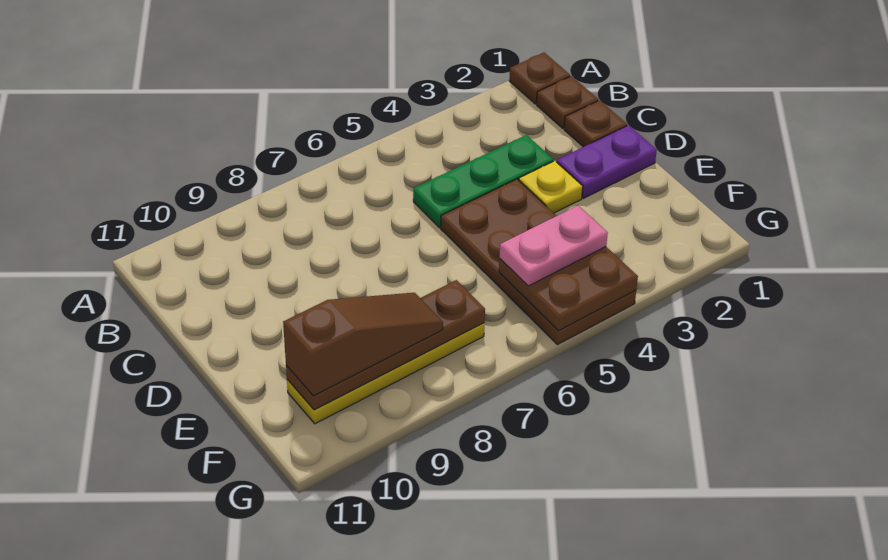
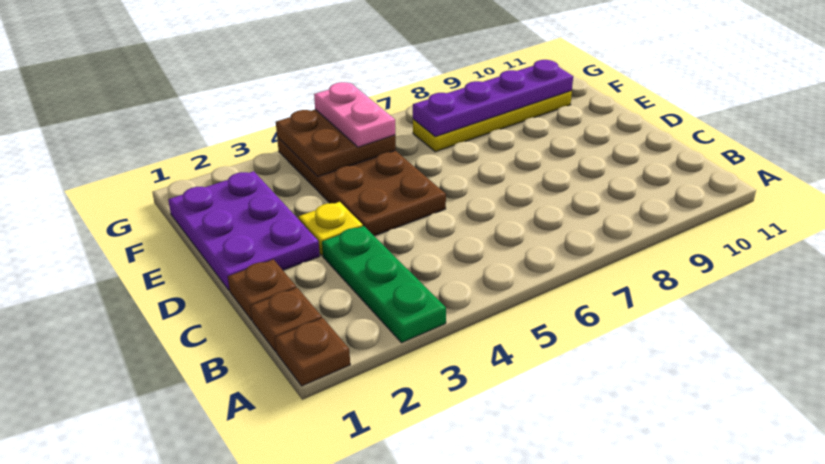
green 1x3 plate [413,135,553,228] -> green 1x3 plate turned to [322,226,446,343]
purple 1x2 plate [557,125,657,198] -> purple 2x3 plate [168,171,320,291]
pink 1x2 plate [499,206,608,286] -> pink 1x2 plate turned to [314,82,395,147]
brown 1x4 plate [286,280,485,410] -> purple 1x4 plate [413,60,573,137]
brown 1x3 slope [283,293,443,396] -> none

